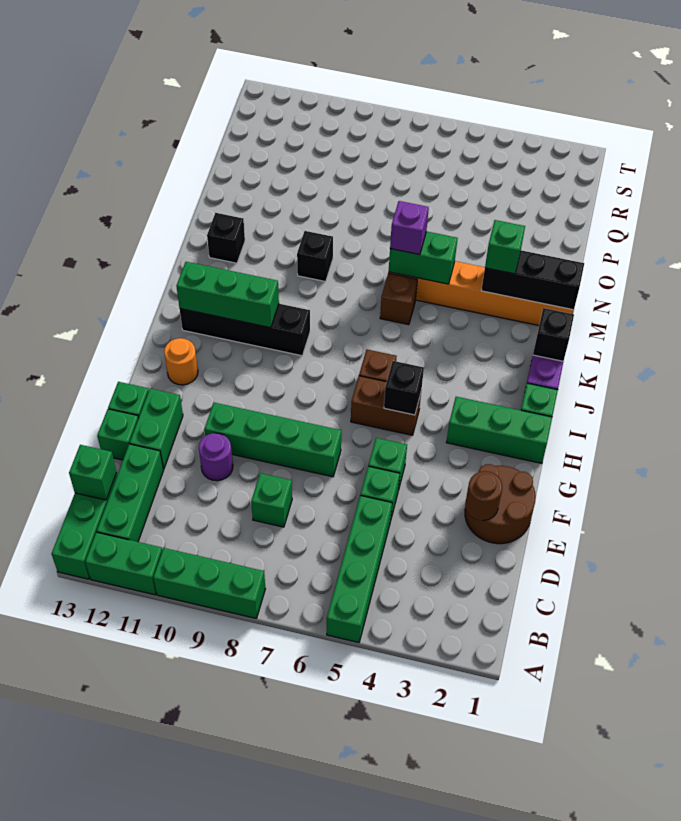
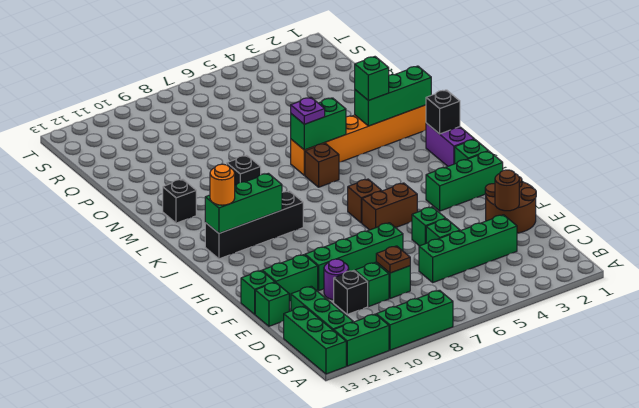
green 1x4 brick [327,496,392,643] -> green 1x4 brick turned to [419,215,517,282]
green 1x1 brick [69,445,117,500] -> green 1x1 brick moved to [355,263,389,306]
none -> brown 1x1 plate [376,246,410,273]
green 1x2 brick [130,389,183,469] -> green 1x2 brick turned to [262,255,318,301]
black 1x1 brick [384,361,424,415] -> black 1x1 brick moved to [334,271,368,314]
orange 1x1 round brick [164,338,198,385] -> orange 1x1 round brick moved to [210,164,235,205]
black 1x3 brick [481,250,584,310] -> green 1x3 brick [355,66,431,126]
purple 1x1 brick [390,201,429,255] -> purple 1x1 plate [291,97,325,124]

